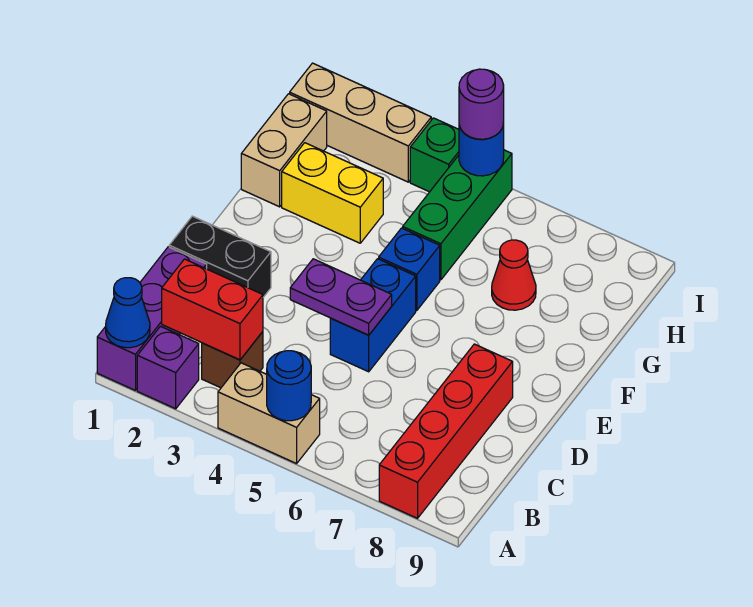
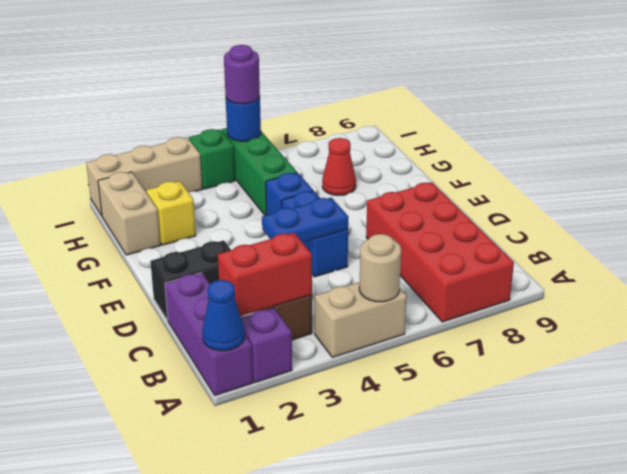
blue 1x1 round brick [267,351,311,421] -> tan 1x1 round brick [359,234,401,302]
red 1x4 brick [379,344,513,518] -> red 2x4 brick [366,182,514,322]
purple 1x2 plate [290,259,392,335] -> blue 1x2 plate [262,198,349,242]
yellow 1x2 brick [282,143,383,243] -> yellow 1x1 brick [146,181,196,245]

